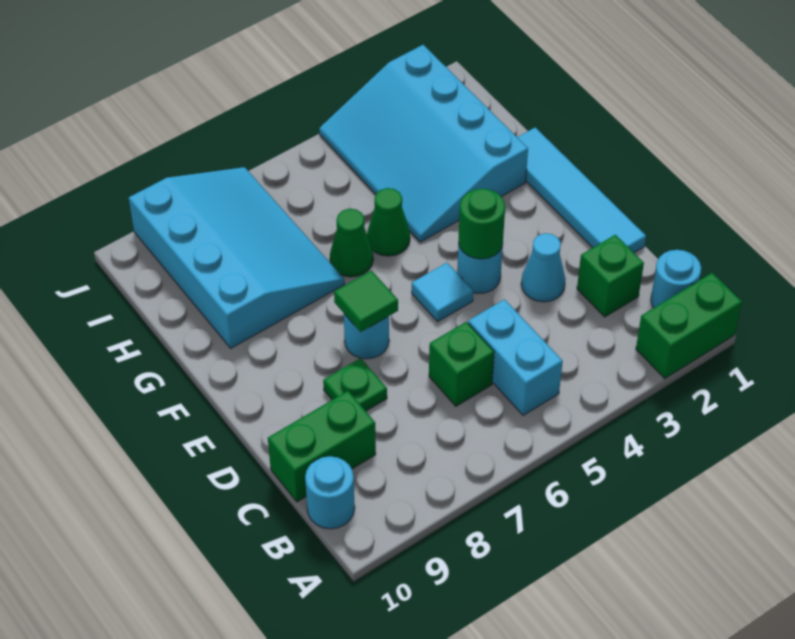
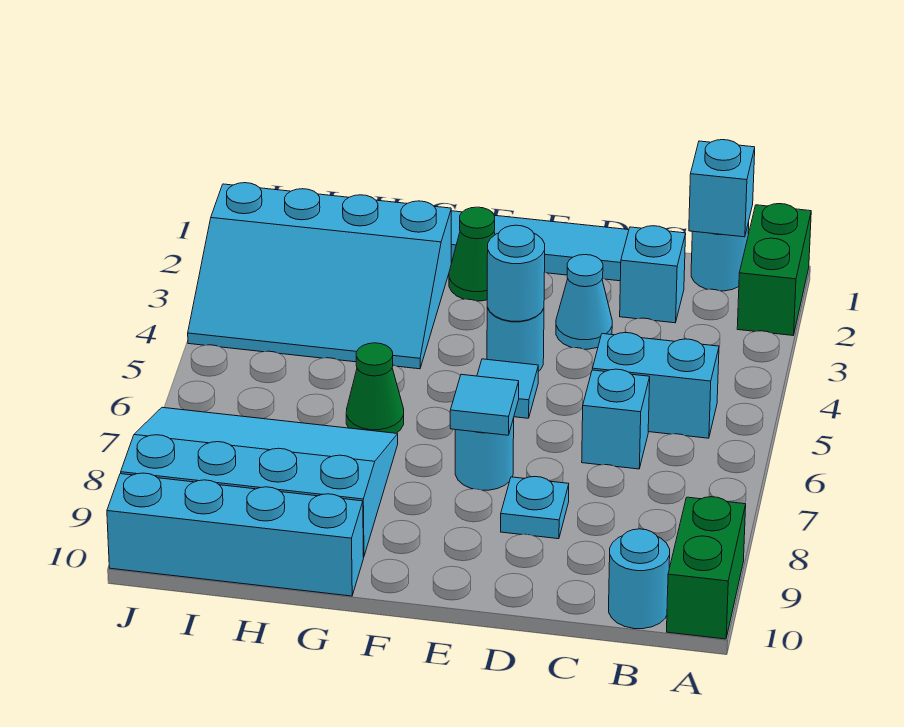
none -> cyan 1x1 brick [689,140,755,237]
green 1x1 brick [577,235,644,317] -> cyan 1x1 brick [620,226,686,323]
green 1x1 brick [429,322,494,406] -> cyan 1x1 brick [582,369,650,469]
green 1x2 brick [268,391,376,502] -> green 1x2 brick moved to [667,497,746,639]
green 1x1 plate [323,358,387,411] -> cyan 1x1 plate [501,477,569,539]
green 1x1 round brick [459,188,505,259] -> cyan 1x1 round brick [487,225,545,321]
green 1x1 tile [334,270,398,332] -> cyan 1x1 tile [450,374,519,435]
green 1x1 cone [367,188,410,256] -> green 1x1 cone moved to [449,207,495,301]
none -> cyan 1x4 brick [107,473,364,596]

